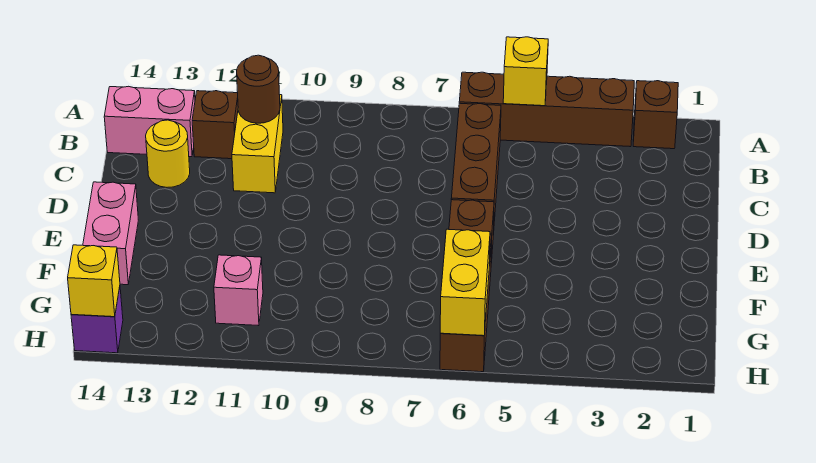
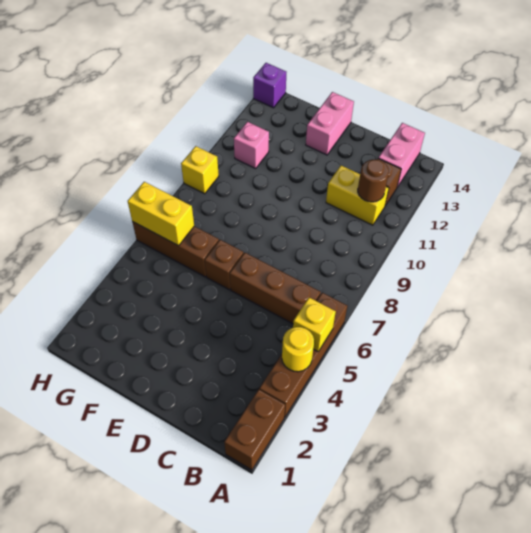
brown 1x1 brick [633,81,678,149] -> brown 1x2 brick [224,390,285,470]
yellow 1x1 round brick [146,120,190,187] -> yellow 1x1 round brick moved to [282,327,314,372]
pink 1x2 brick [83,182,138,285] -> pink 1x2 brick turned to [306,92,354,155]
yellow 1x1 brick [68,245,120,317] -> yellow 1x1 brick moved to [181,146,219,194]

